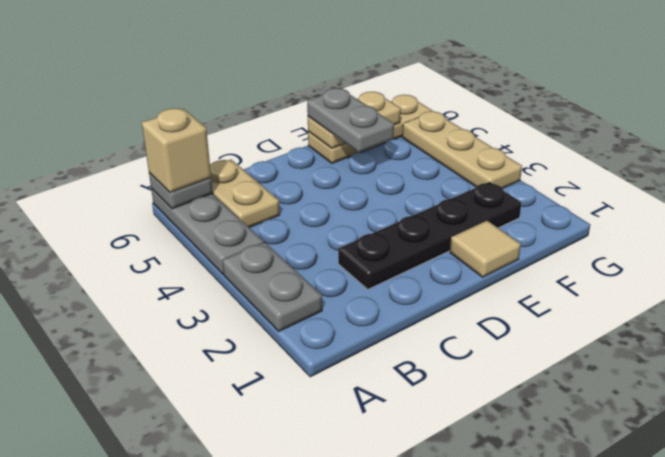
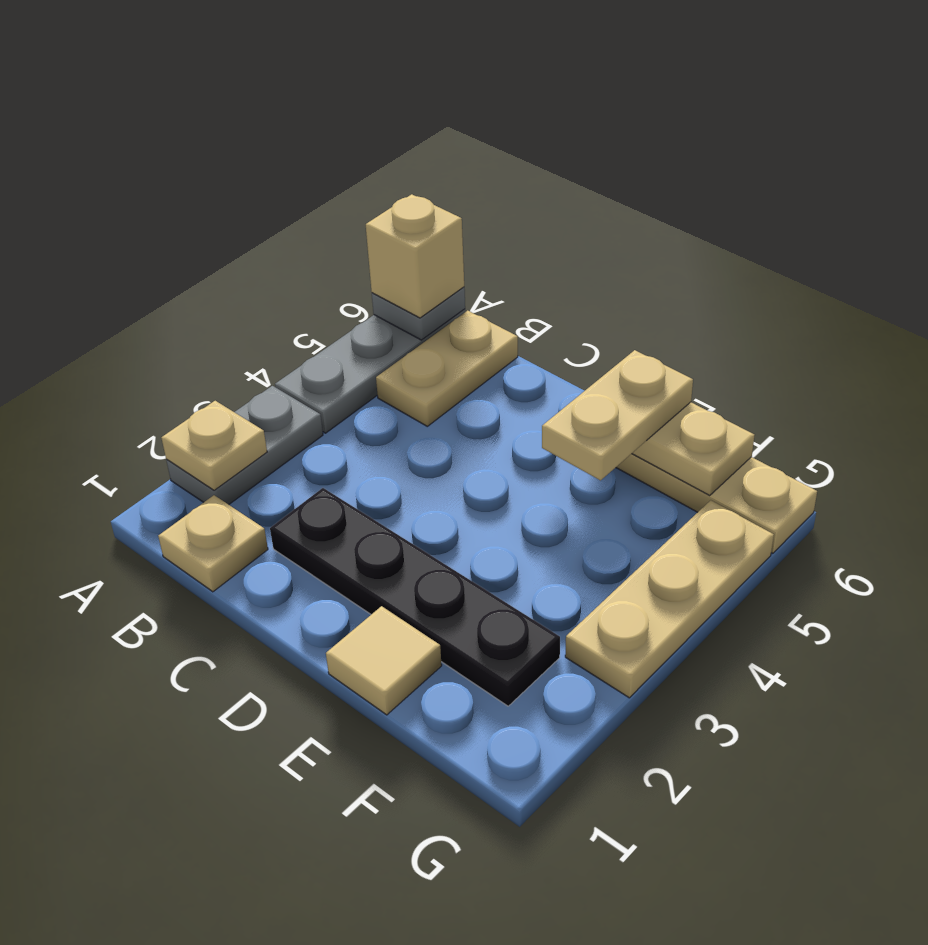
none -> tan 1x1 plate [161,401,267,490]
none -> tan 1x1 plate [158,495,268,592]
grey 1x2 plate [307,88,394,152] -> tan 1x2 plate [542,350,693,480]

